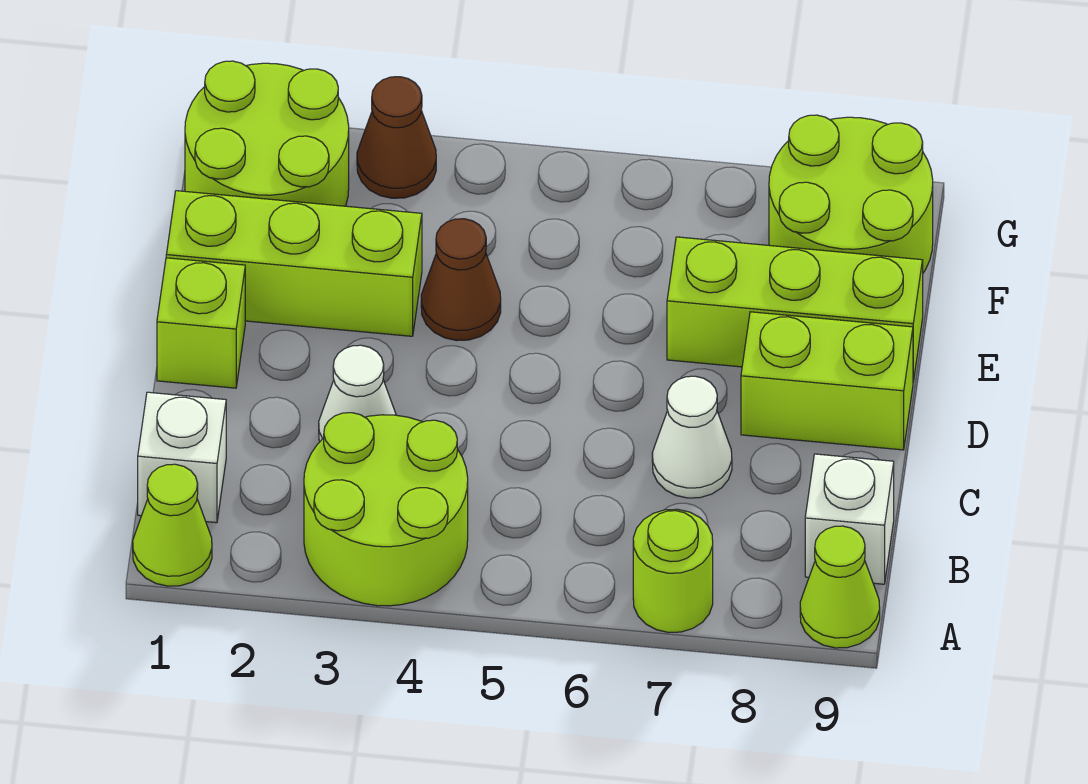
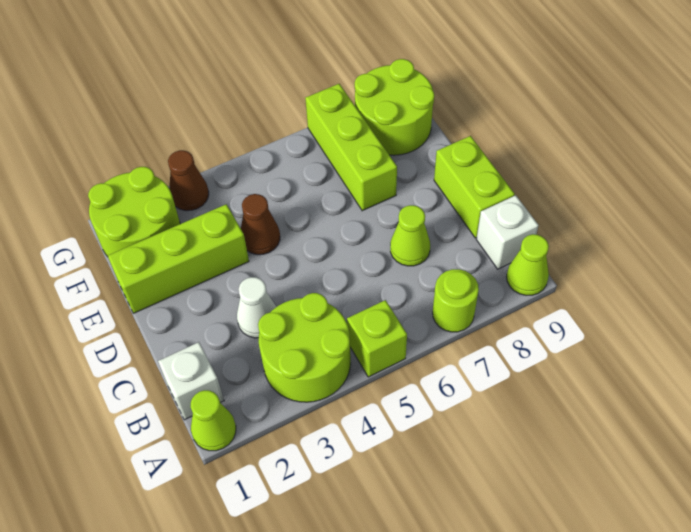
white 1x1 cone [652,376,732,498] -> lime 1x1 cone [390,205,430,266]
lime 1x1 brick [157,258,245,388] -> lime 1x1 brick moved to [347,300,407,377]
lime 1x2 brick [741,312,913,450] -> lime 1x2 brick turned to [434,136,515,238]
lime 1x3 brick [667,237,923,382] -> lime 1x3 brick turned to [305,84,397,211]

